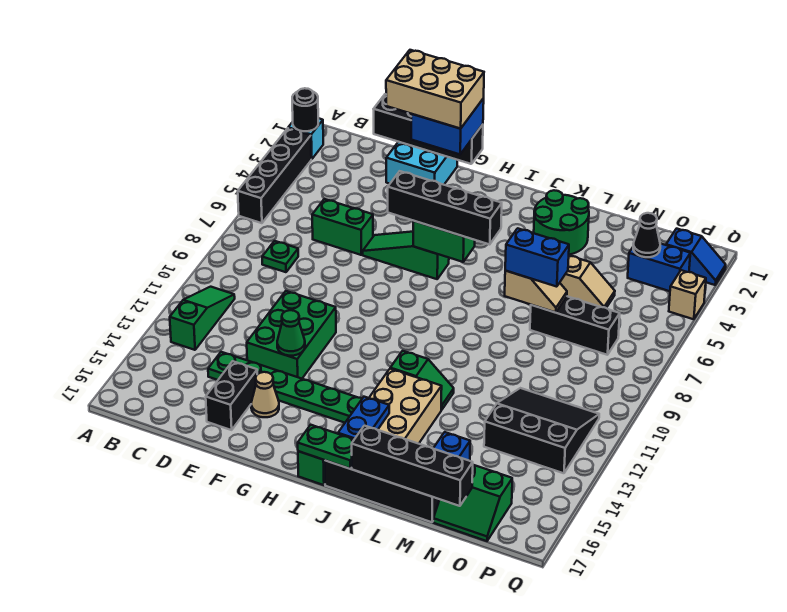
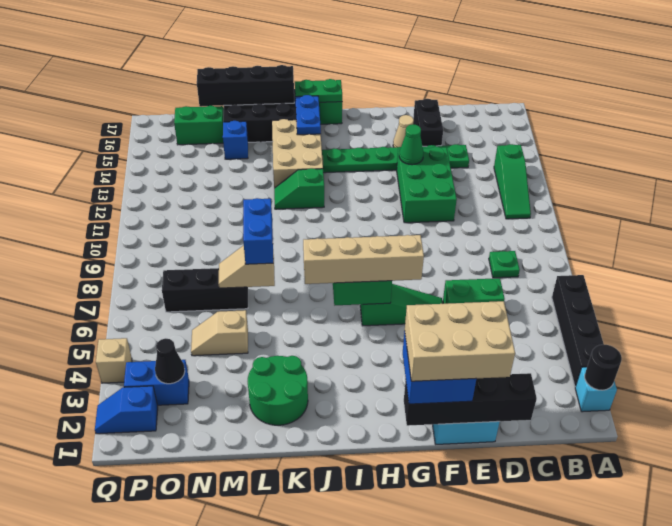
black 1x4 brick [388,171,502,244] -> tan 1x4 brick [303,235,424,284]
blue 1x2 brick [505,228,569,287] -> blue 1x2 brick turned to [243,198,273,264]
black 3x3 slope [484,388,599,473] -> none

